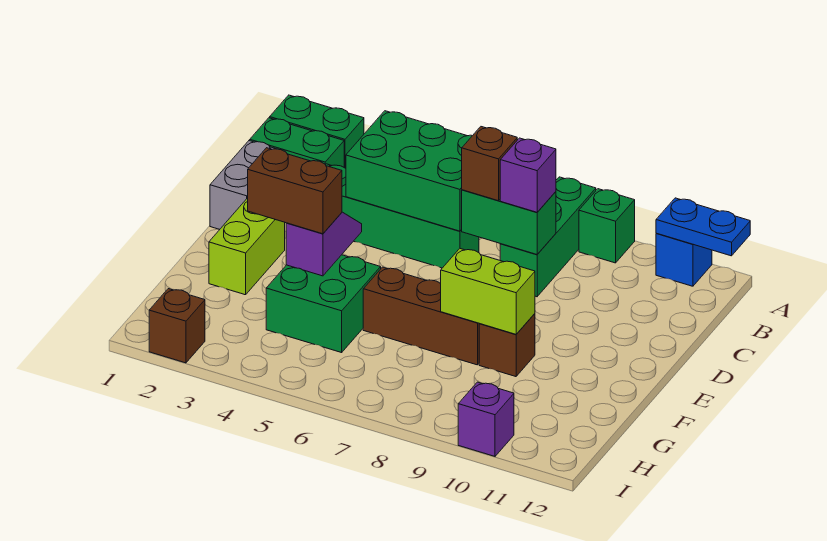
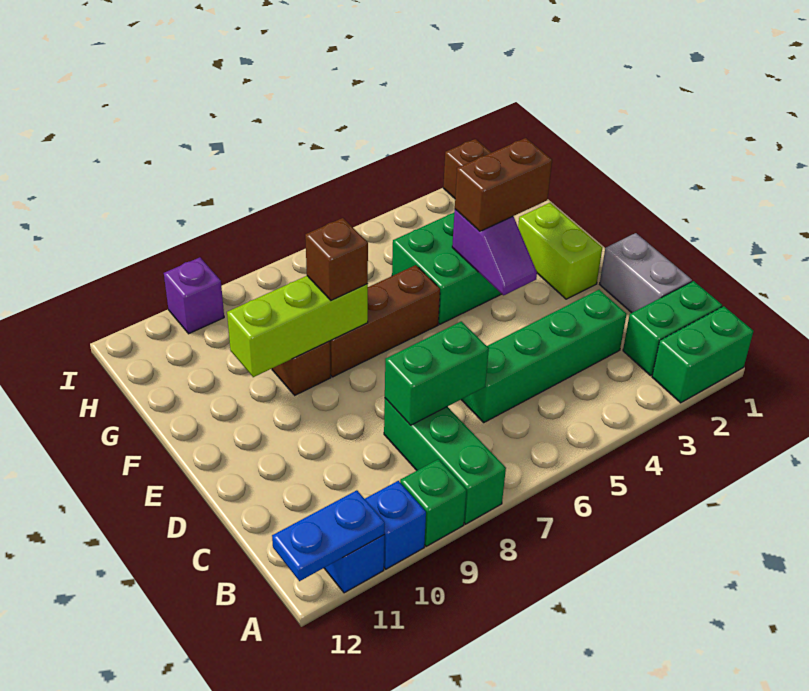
none -> blue 1x1 brick [365,481,426,569]
green 2x3 brick [346,111,472,231] -> none
brown 1x1 brick [462,127,517,201] -> brown 1x1 brick moved to [305,218,368,301]
purple 1x1 brick [500,138,556,212] -> none
lime 1x2 brick [441,249,535,334] -> lime 1x3 brick [227,276,368,377]

